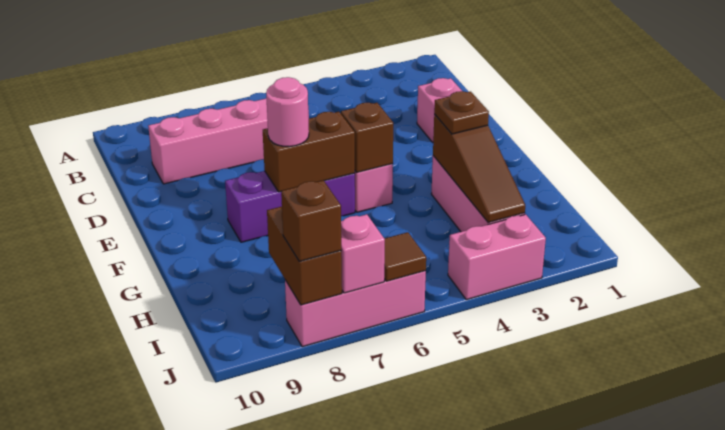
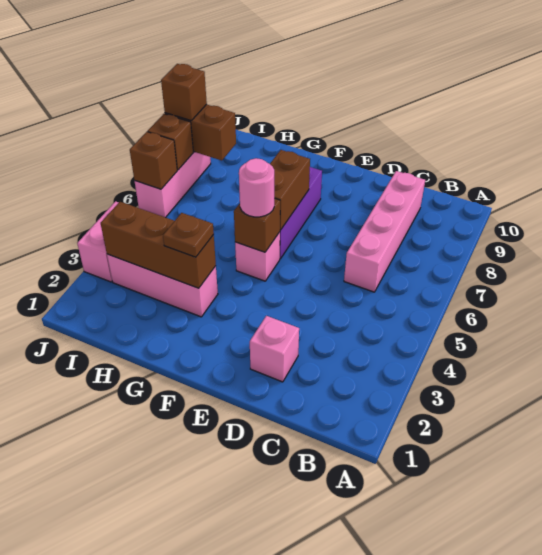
pink 1x1 round brick [266,77,309,147] -> pink 1x1 round brick moved to [239,158,274,217]
brown 1x3 slope [433,114,525,223] -> brown 1x3 brick [101,202,216,288]
brown 1x1 tile [384,232,426,281] -> brown 1x1 brick [130,132,177,189]
pink 1x1 brick [341,214,385,293] -> brown 1x1 brick [148,114,193,170]

